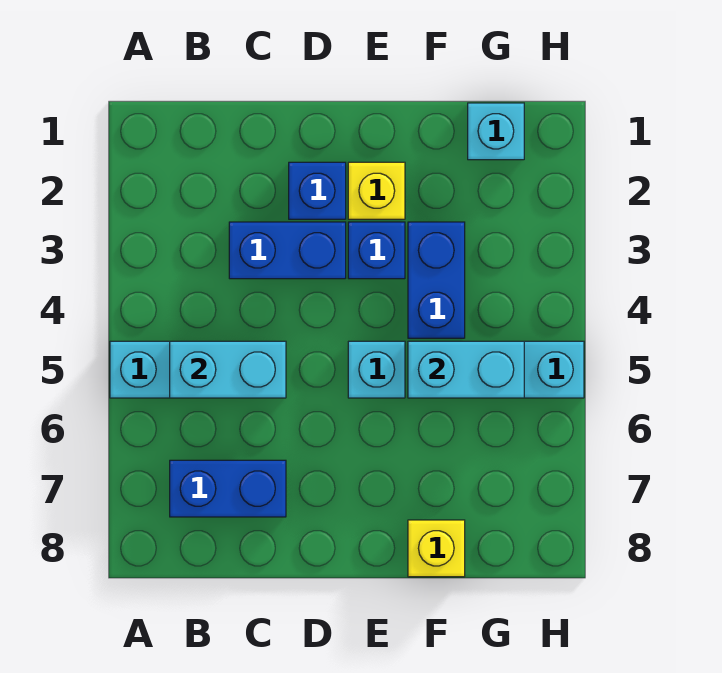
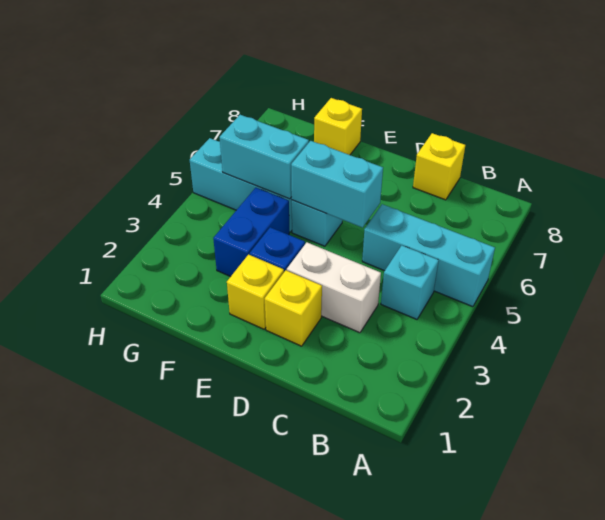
cyan 1x2 brick [170,341,286,398] -> cyan 1x2 brick moved to [291,141,383,228]
blue 1x2 brick [170,460,286,517] -> none
blue 1x2 brick [229,222,346,279] -> white 1x2 brick [287,242,381,333]
none -> yellow 1x1 brick [413,133,465,200]
blue 1x1 brick [289,162,346,219] -> yellow 1x1 brick [265,270,322,346]
cyan 1x1 brick [468,103,524,160] -> cyan 1x1 brick moved to [381,245,439,319]

